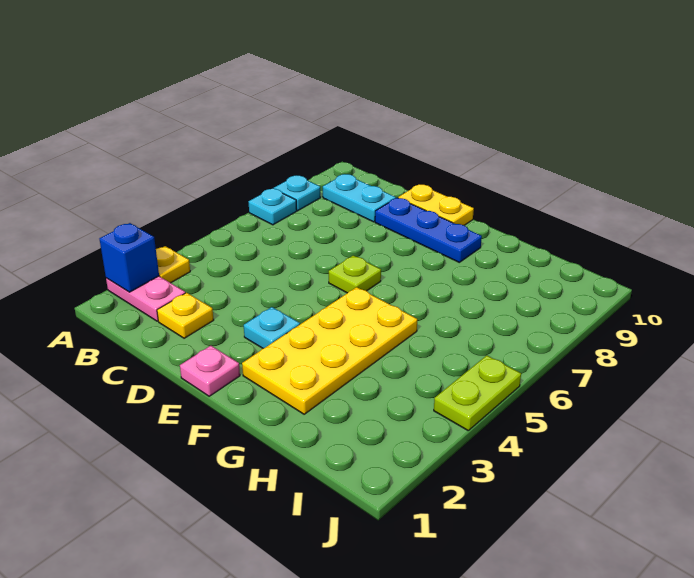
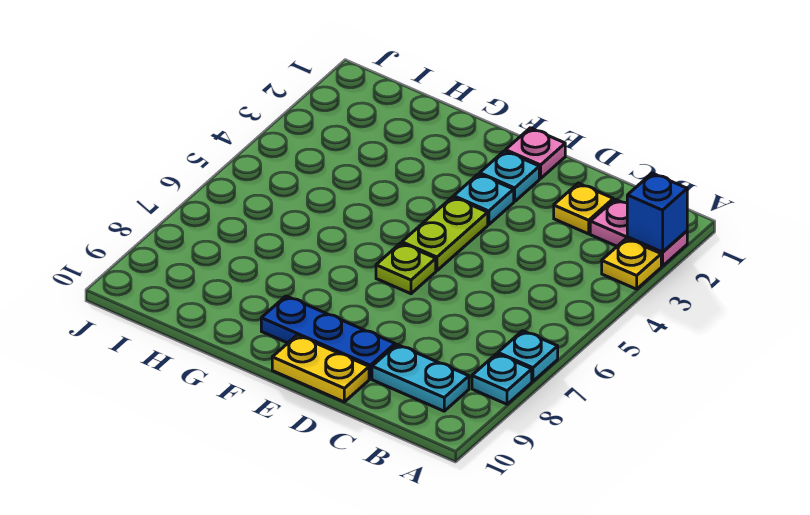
none -> cyan 1x1 plate [480,151,539,202]
yellow 2x4 plate [242,287,417,414] -> none
lime 1x2 plate [434,355,521,430] -> lime 1x2 plate moved to [402,197,488,271]

